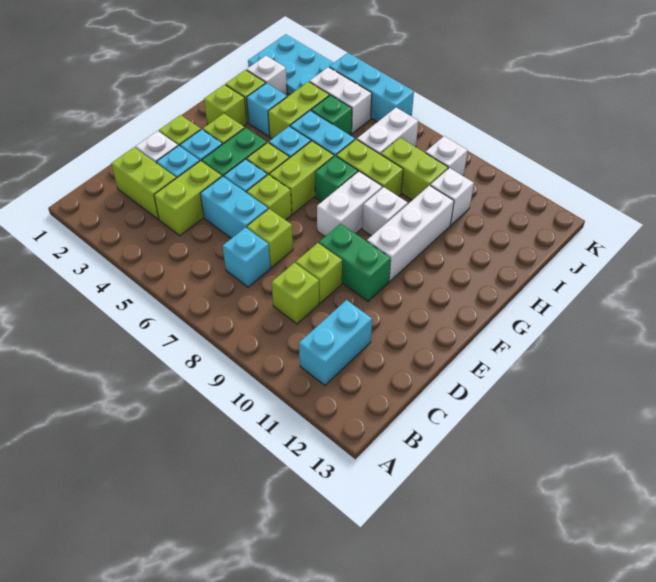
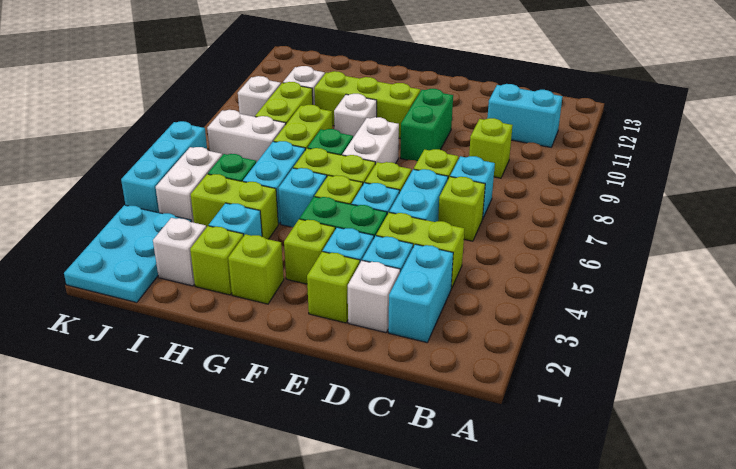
lime 1x2 brick [111,147,176,219] -> cyan 1x2 brick [388,244,453,342]
lime 1x1 brick [296,243,342,303] -> lime 1x1 brick moved to [438,177,485,241]
white 1x2 brick [317,171,383,236] -> white 1x2 brick turned to [342,117,399,164]
white 1x3 brick [367,185,454,281] -> lime 1x3 brick [314,71,420,139]

